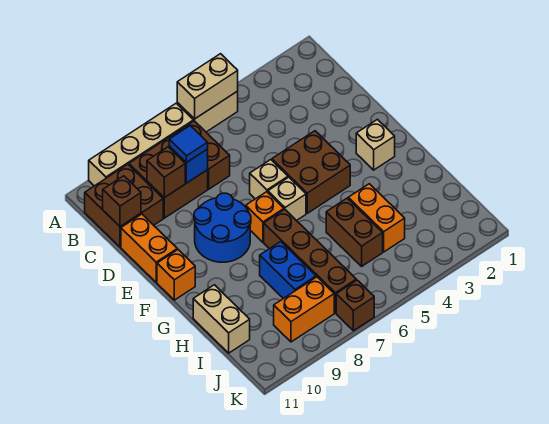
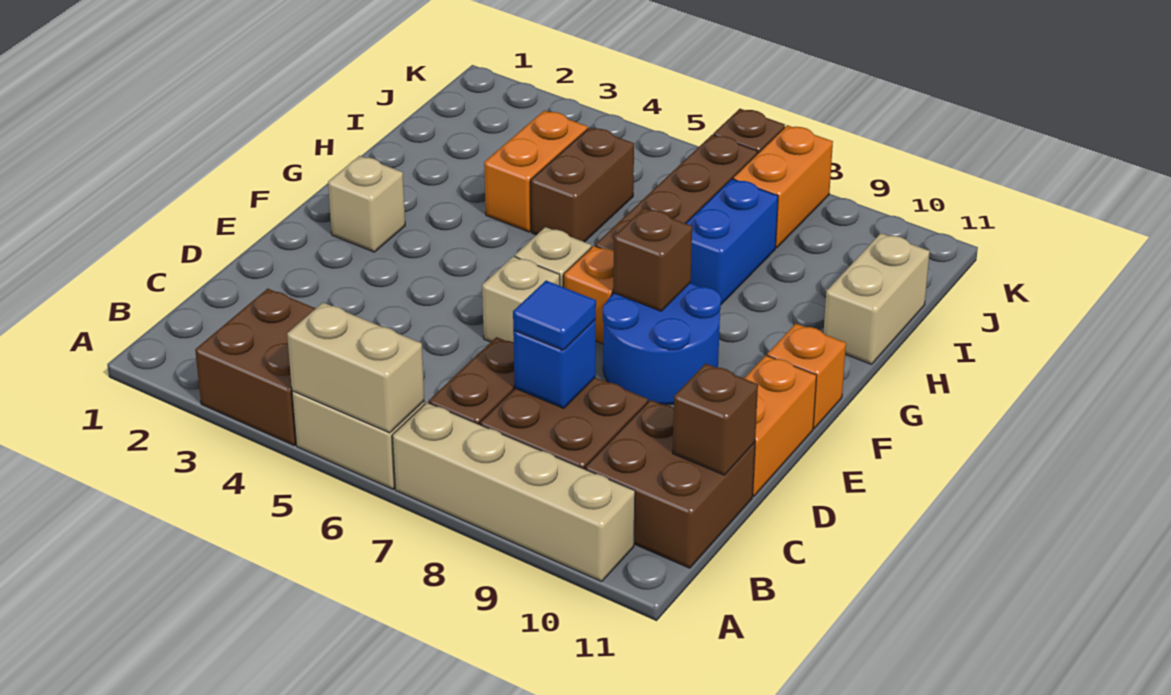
brown 1x1 brick [147,147,185,198] -> brown 1x1 brick moved to [613,208,692,311]
brown 2x2 brick [272,131,350,213] -> brown 2x2 brick moved to [195,289,316,445]
orange 1x2 brick [274,277,334,342] -> orange 1x2 brick turned to [733,125,833,248]

